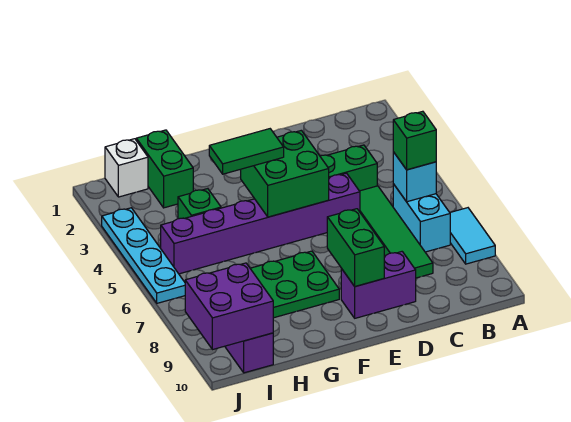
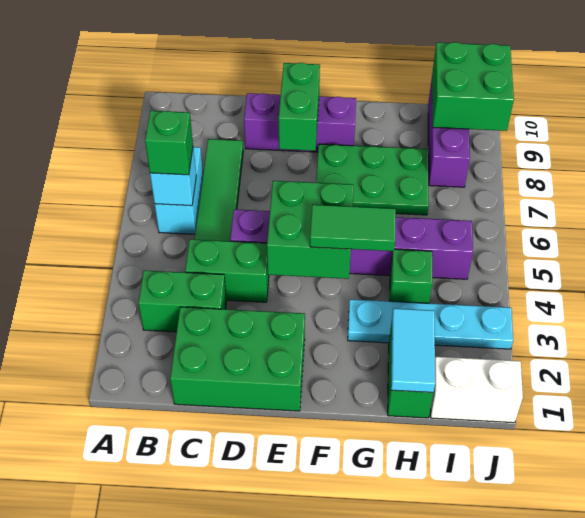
cyan 1x2 tile [450,208,495,264] -> cyan 1x2 tile moved to [391,308,435,392]
none -> green 1x2 brick [138,270,226,332]
none -> green 2x3 brick [170,307,305,411]
purple 1x2 brick [341,252,416,318] -> purple 1x3 brick [244,93,356,152]
white 1x1 brick [105,139,148,197] -> white 1x2 brick [431,357,523,423]
purple 2x2 brick [185,263,273,350] -> green 2x2 brick [432,42,514,131]
cyan 1x4 plate [102,208,185,303] -> cyan 1x4 plate turned to [348,299,513,349]

